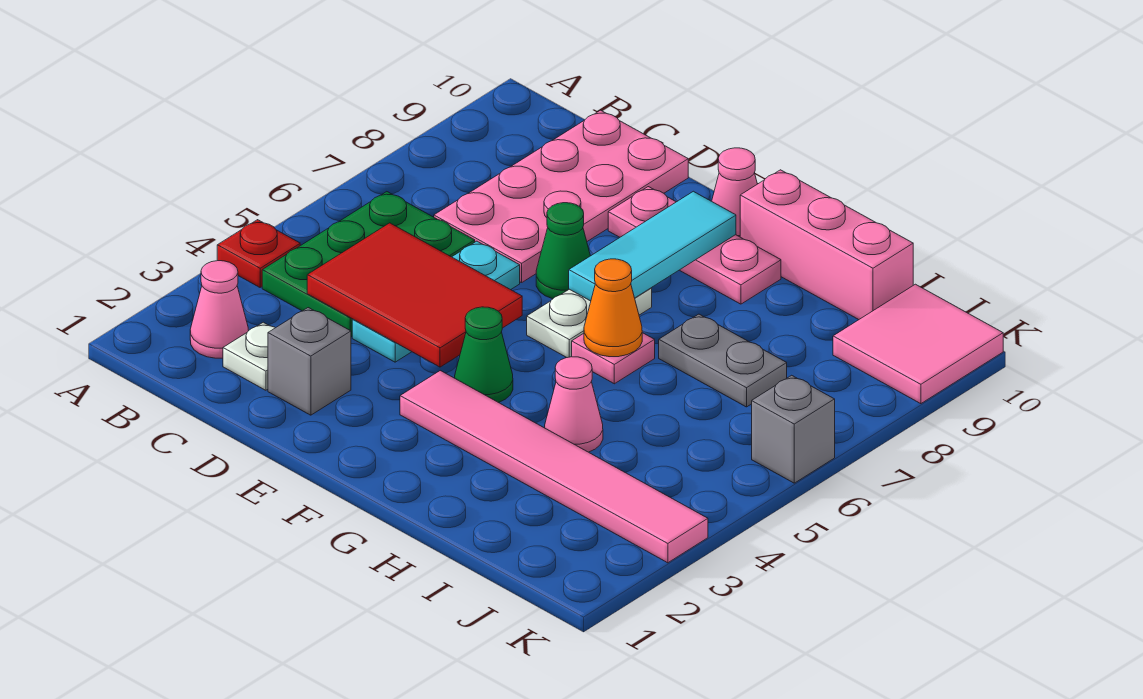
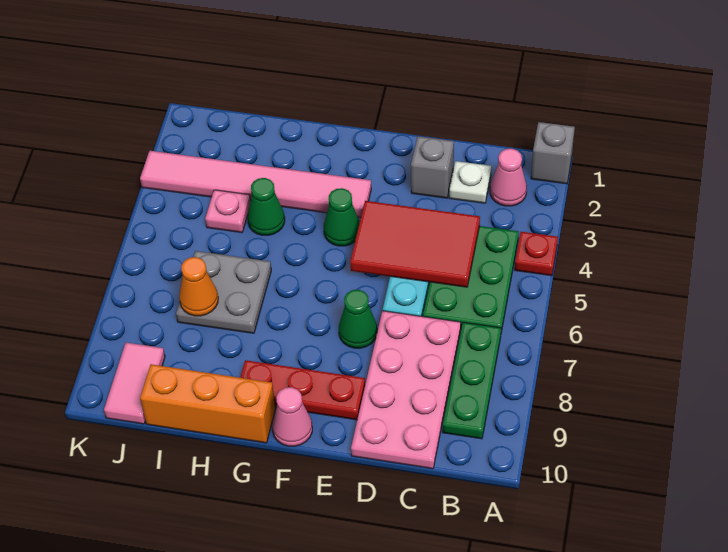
none -> green 1x3 plate [443,322,501,439]
pink 1x3 plate [608,187,781,304] -> red 1x3 plate [240,360,365,420]
white 1x2 plate [527,288,652,358] -> none
cyan 1x3 tile [569,191,736,301] -> none
pink 1x1 plate [572,333,655,384] -> pink 1x1 plate moved to [205,190,251,233]
orange 1x1 cone [584,259,642,357] -> orange 1x1 cone moved to [179,257,218,316]
pink 1x3 brick [740,170,913,320] -> orange 1x3 brick [140,364,275,443]
pink 1x1 cone [545,357,603,452] -> green 1x1 cone [248,178,285,235]
grey 1x2 plate [659,314,787,407] -> grey 2x2 plate [176,251,271,333]
pink 2x2 tile [833,284,1003,404] -> pink 1x2 tile [104,343,165,424]
grey 1x1 brick [752,375,835,483] -> grey 1x1 brick moved to [531,122,575,184]

